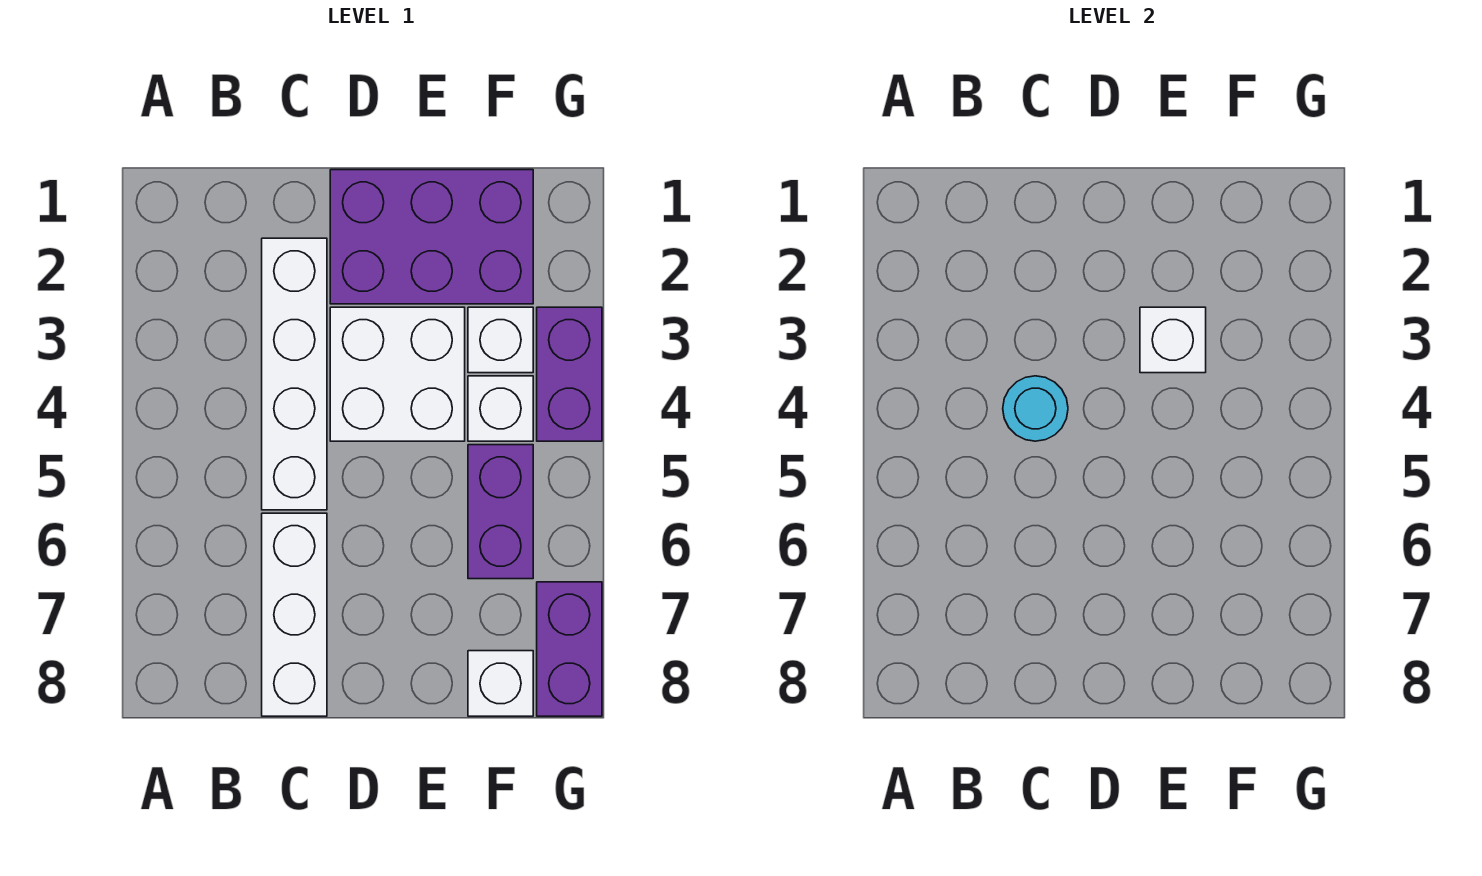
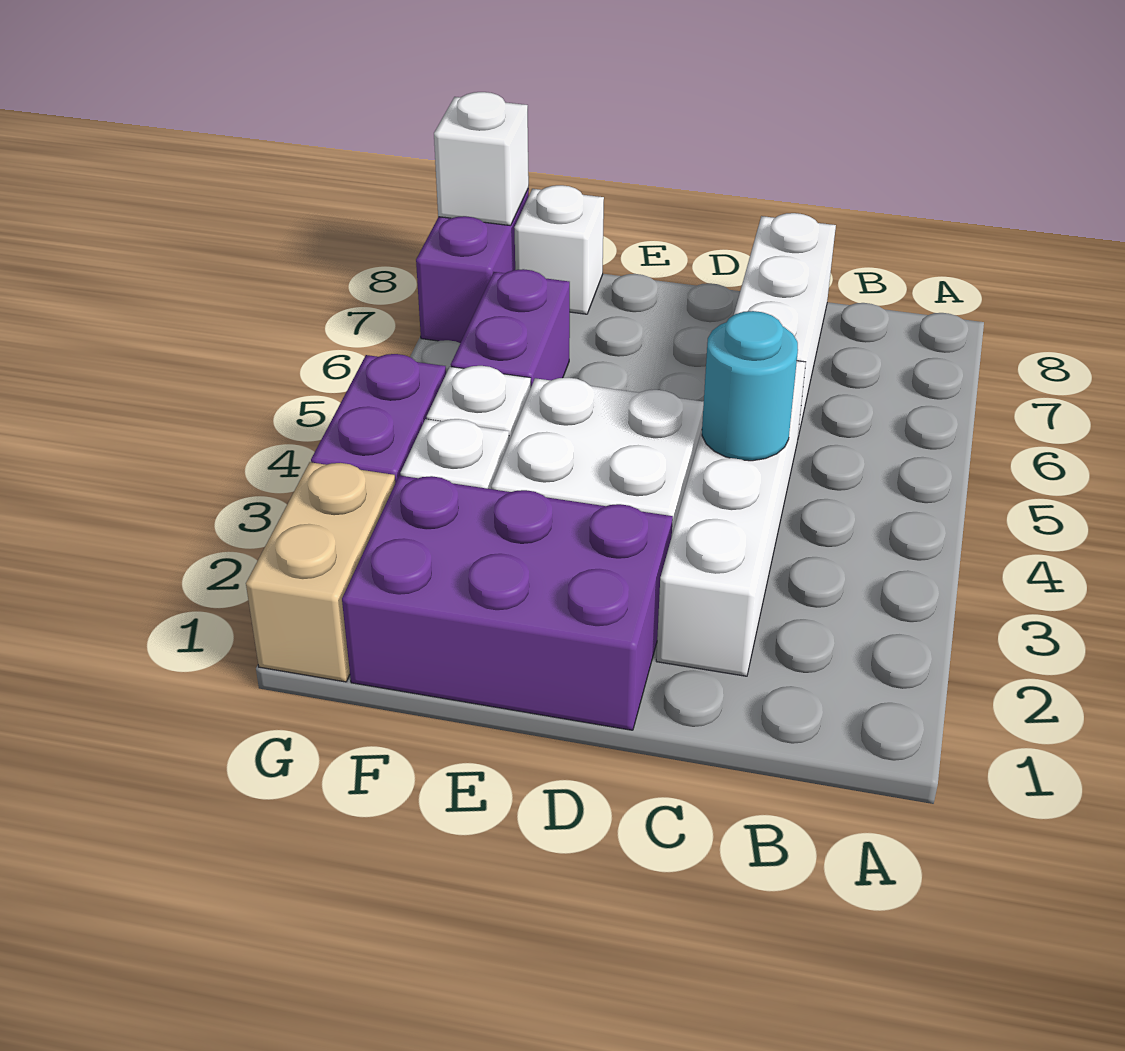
white 1x1 brick [1140,307,1206,373] -> white 1x1 brick moved to [434,92,529,226]
none -> tan 1x2 brick [246,462,395,682]

